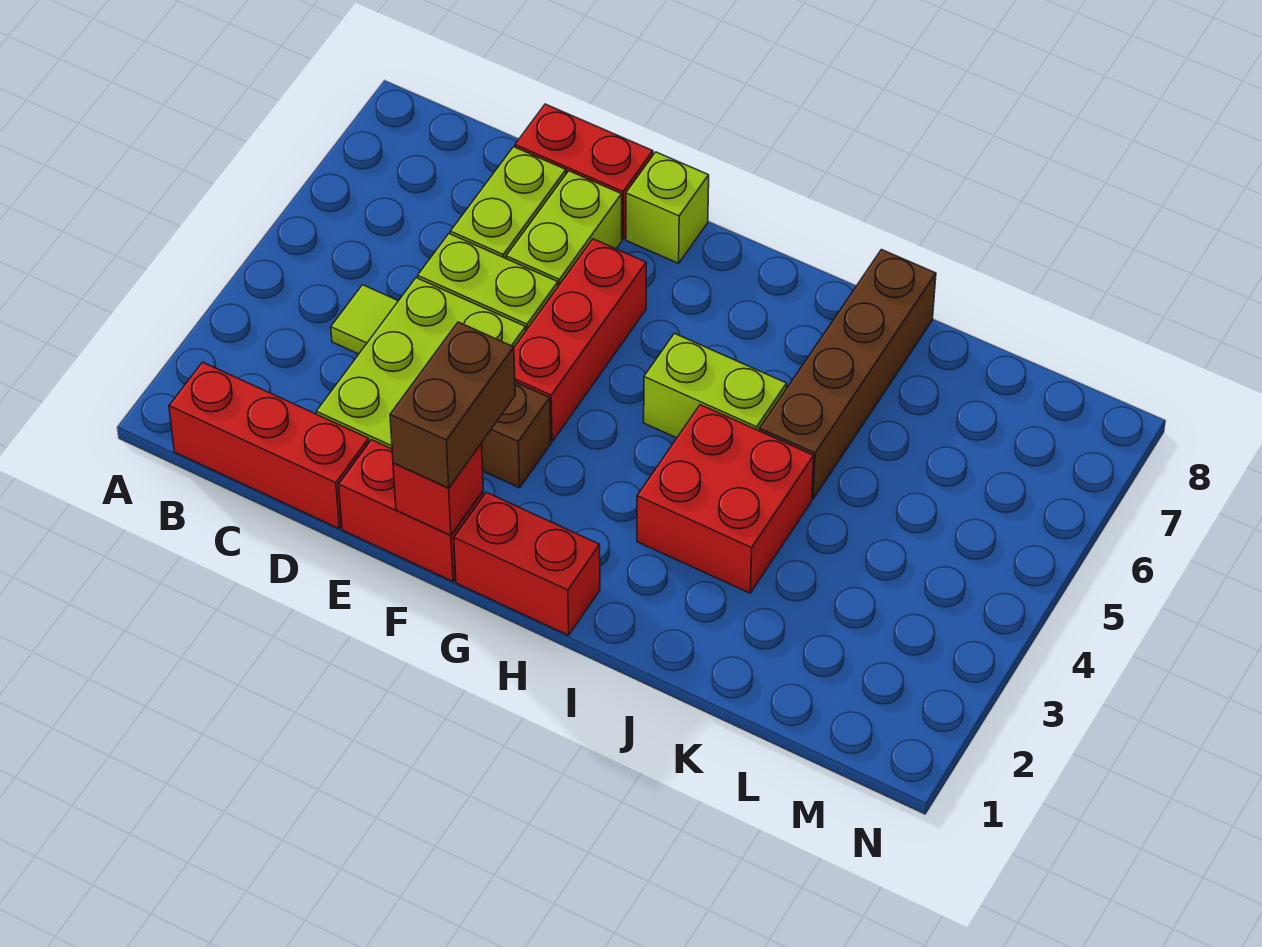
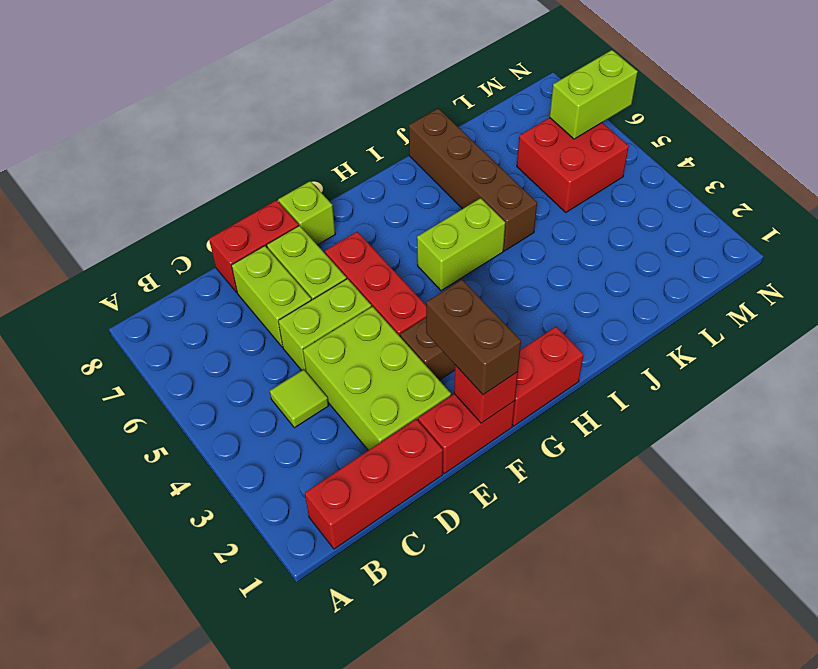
red 2x2 brick [637,405,814,593] -> red 2x2 brick moved to [517,118,629,212]
none -> lime 1x2 brick [550,50,638,139]

